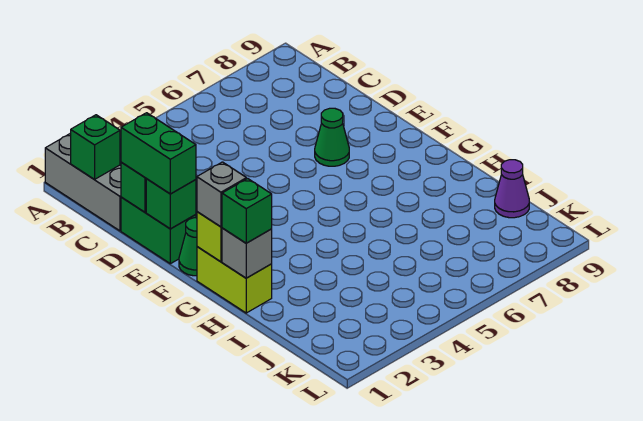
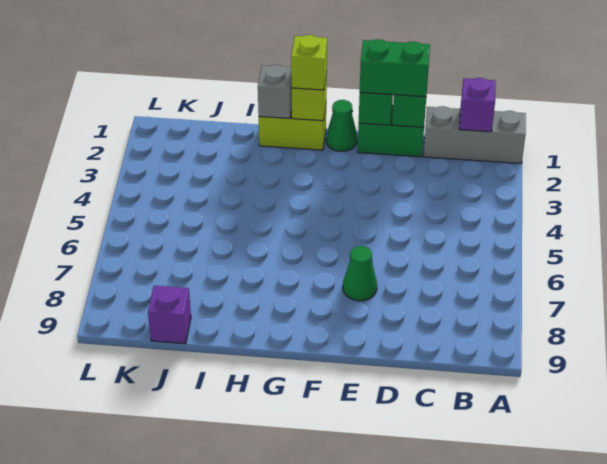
green 1x1 brick [71,115,120,179] -> purple 1x1 brick [460,78,496,132]
grey 1x1 brick [197,162,246,227] -> lime 1x1 brick [291,35,327,90]
green 1x1 brick [222,178,272,243] -> none
purple 1x1 cone [495,160,529,218] -> purple 1x1 brick [148,286,191,344]

